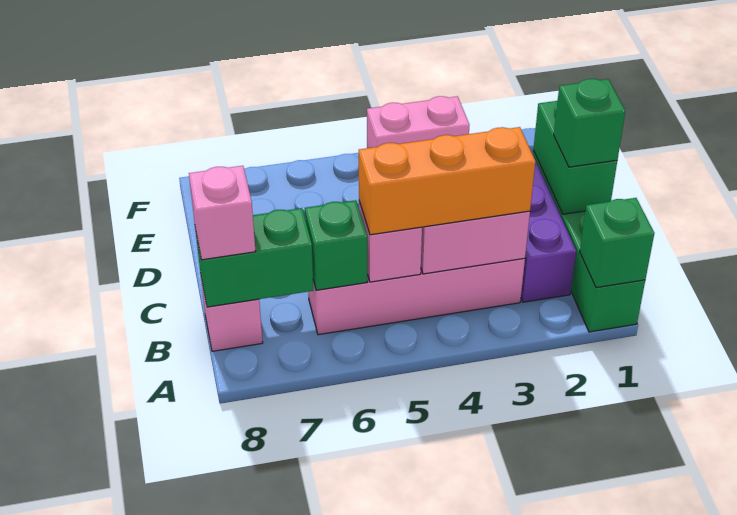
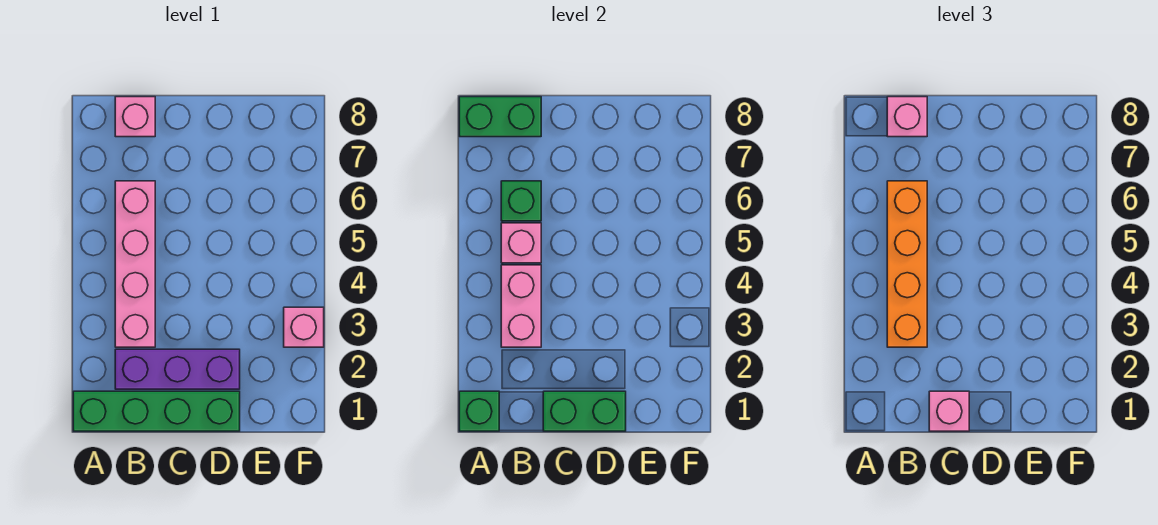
orange 1x3 brick [359,127,535,235] -> orange 1x4 brick [887,181,927,347]
green 1x2 brick [195,208,314,307] -> green 1x2 brick turned to [459,97,541,137]
green 1x1 brick [554,79,625,167] -> pink 1x1 brick [929,391,969,431]
pink 1x2 brick [367,96,469,148] -> pink 1x1 brick [284,307,324,347]

